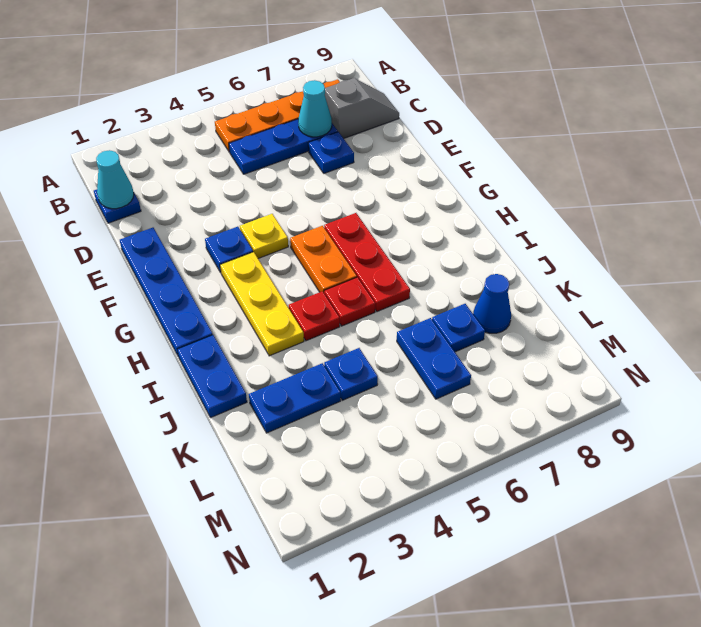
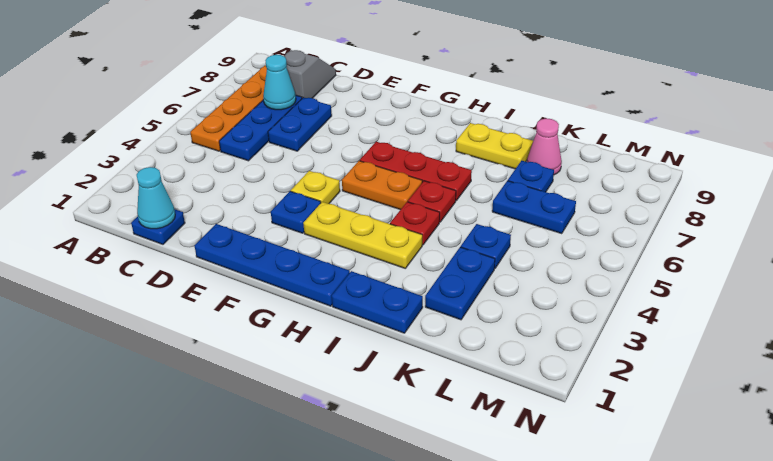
blue 1x1 plate [308,132,354,173] -> blue 1x2 plate [268,97,332,151]
none -> yellow 1x2 plate [456,123,533,169]
blue 1x1 cone [473,274,511,333] -> pink 1x1 cone [527,118,562,175]

